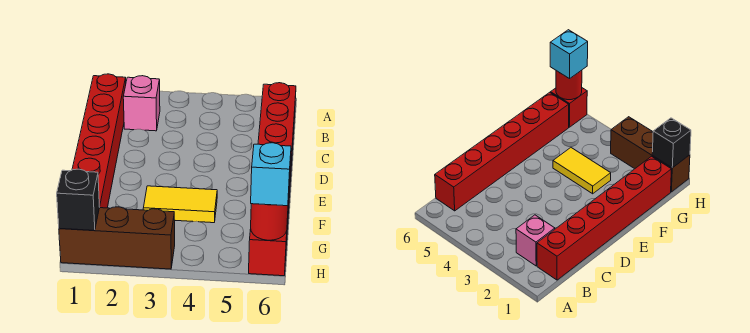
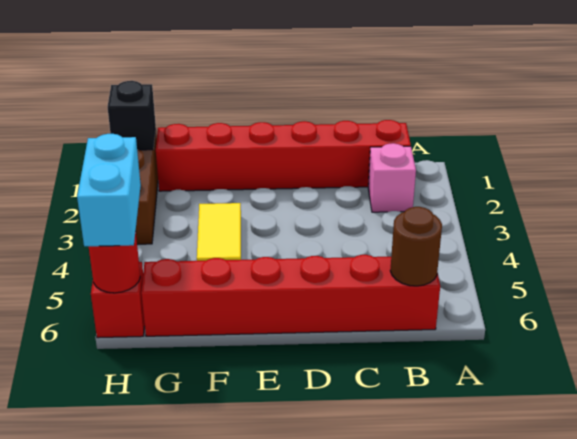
none -> brown 1x1 round brick [390,207,442,286]
cyan 1x1 brick [251,143,291,206] -> cyan 1x2 brick [77,134,141,246]

